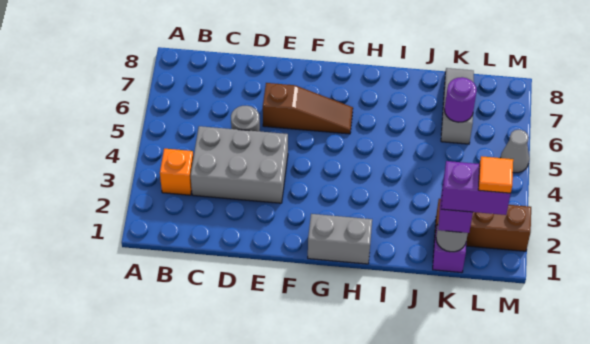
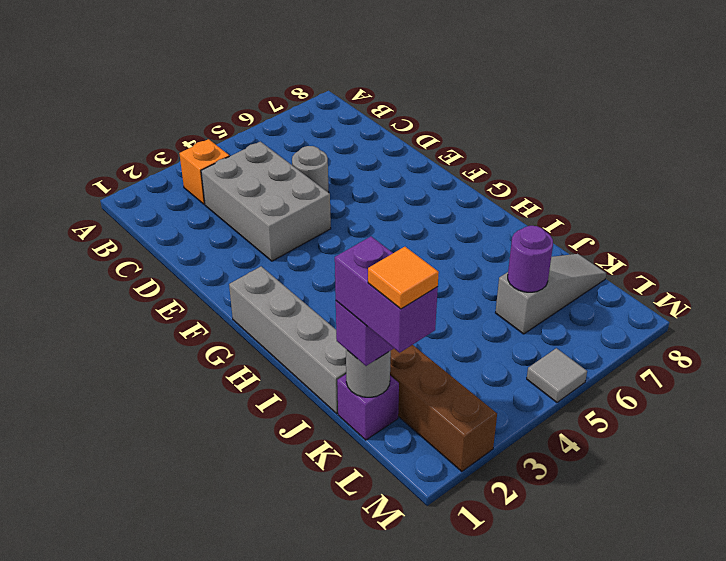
brown 1x3 slope [263,83,353,134] -> none
grey 1x2 brick [308,214,372,264] -> grey 1x4 brick [229,266,346,414]
grey 1x1 cone [501,129,530,173] -> grey 1x1 tile [527,348,587,402]

